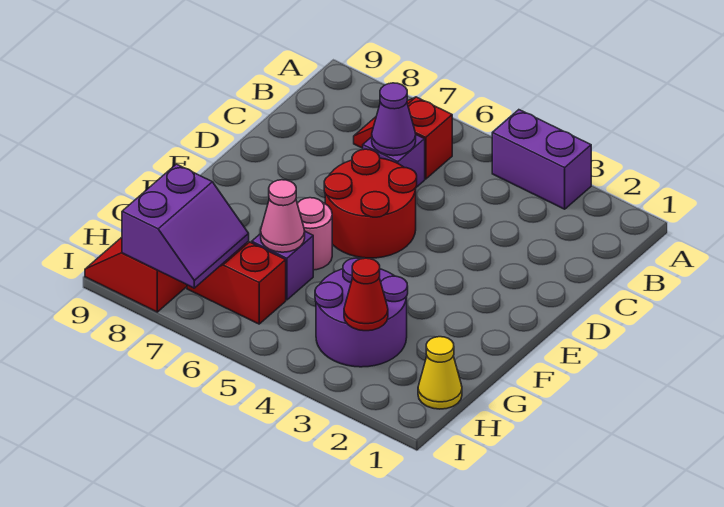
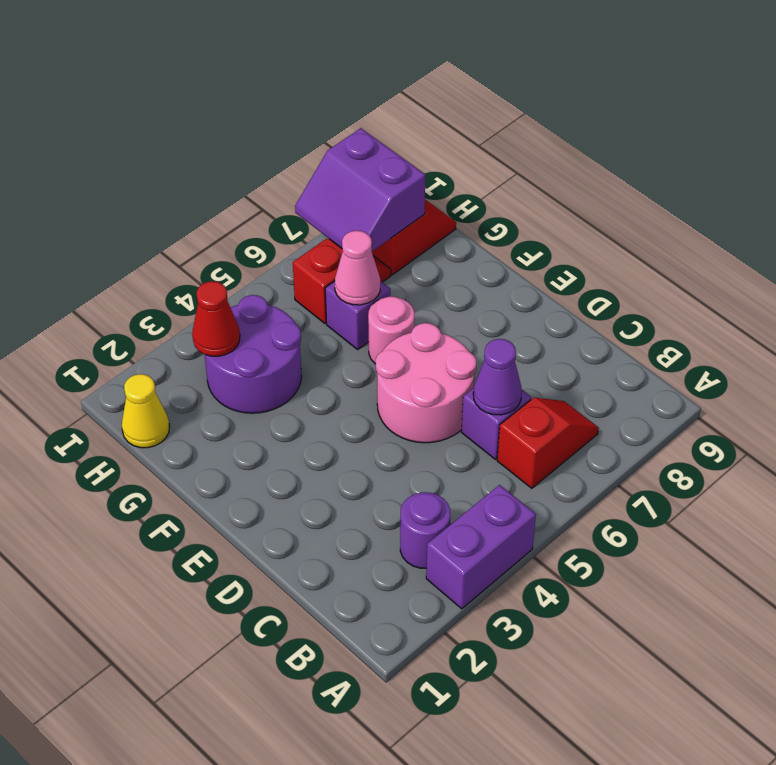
none -> purple 1x1 round brick [400,492,450,568]
red 2x2 round brick [324,149,417,258] -> pink 2x2 round brick [376,323,476,443]

